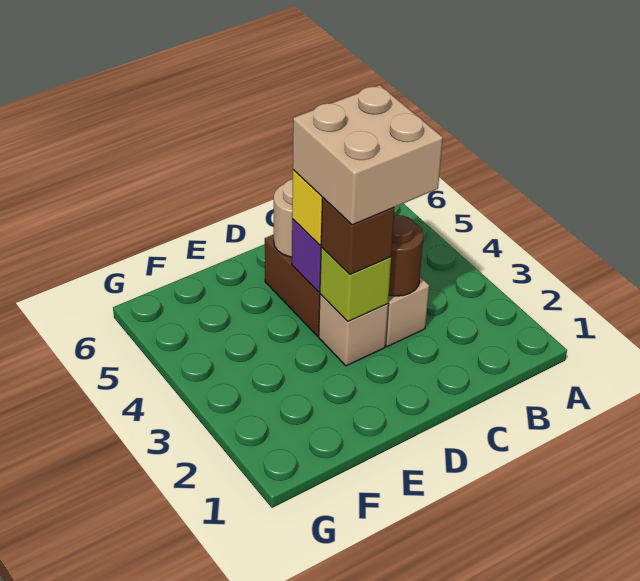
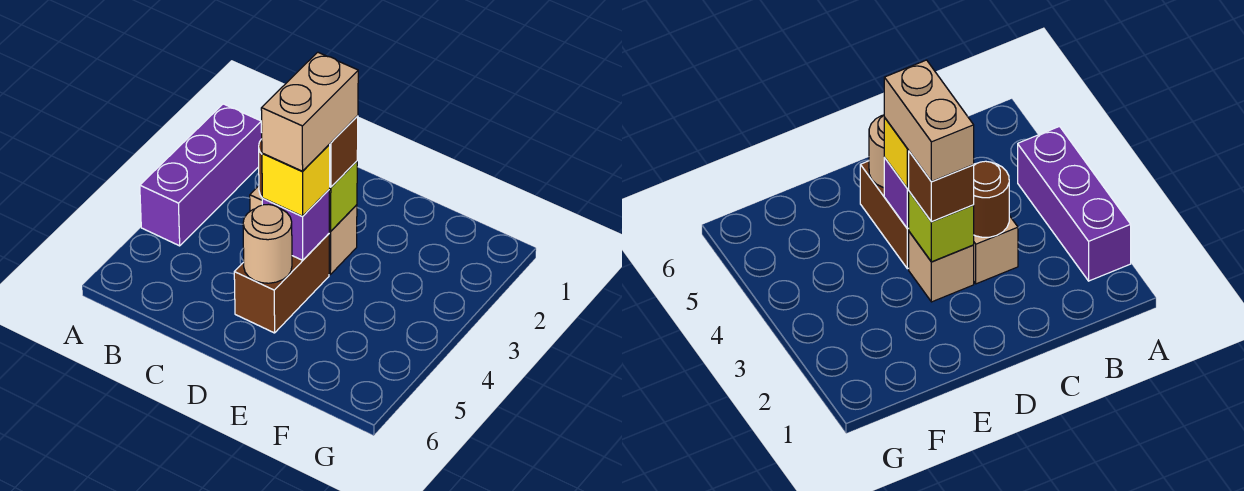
none -> purple 1x3 brick [140,104,262,246]
tan 2x2 brick [293,85,443,225] -> tan 1x2 brick [261,52,358,171]

